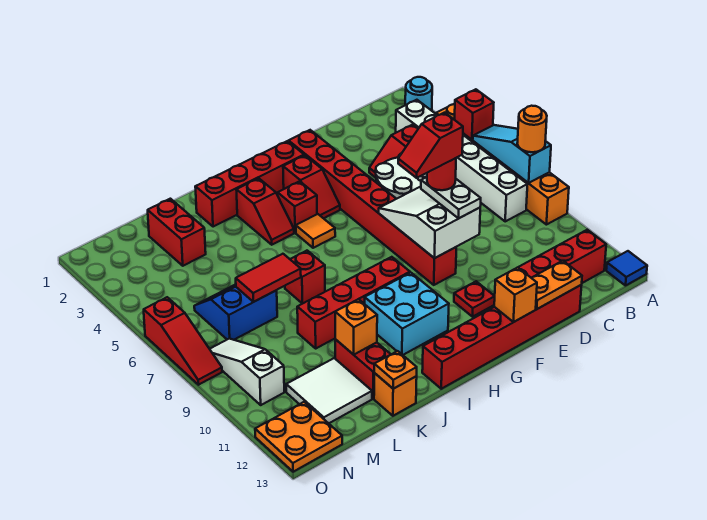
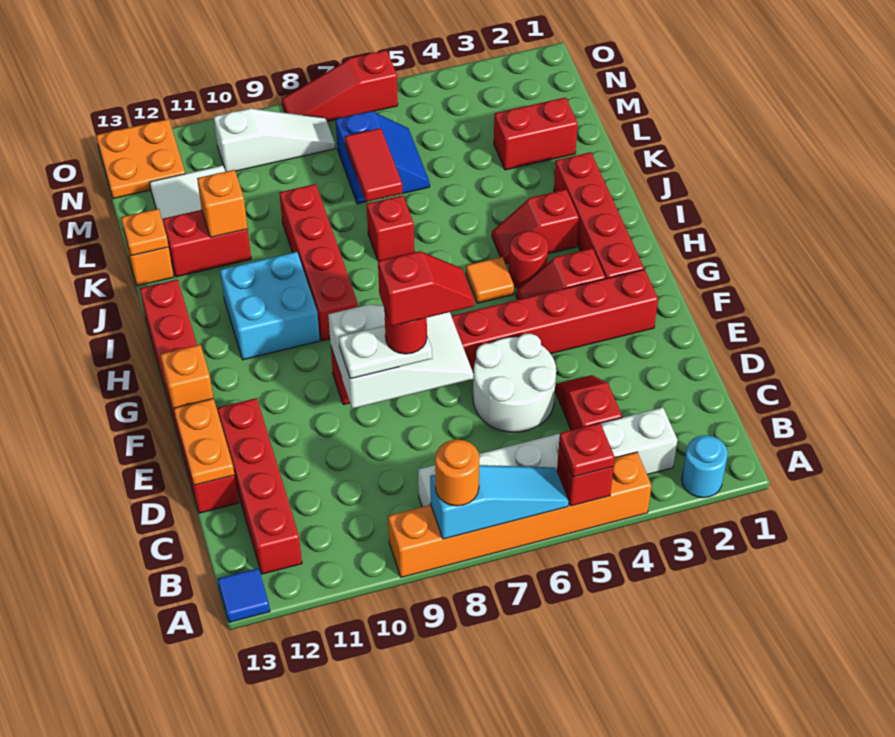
red 1x2 slope [398,113,463,178] -> red 1x2 slope turned to [378,251,475,326]
red 1x1 plate [454,281,495,317] -> red 1x1 plate moved to [559,423,615,477]
red 1x1 brick [278,181,317,233] -> red 1x1 round brick [509,231,548,288]

